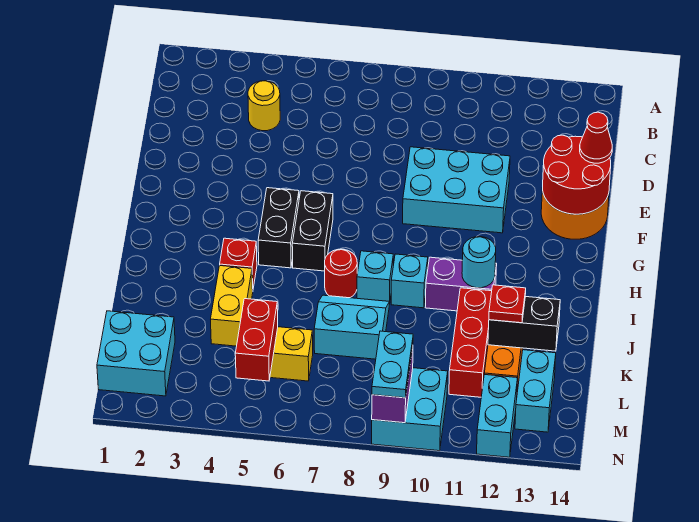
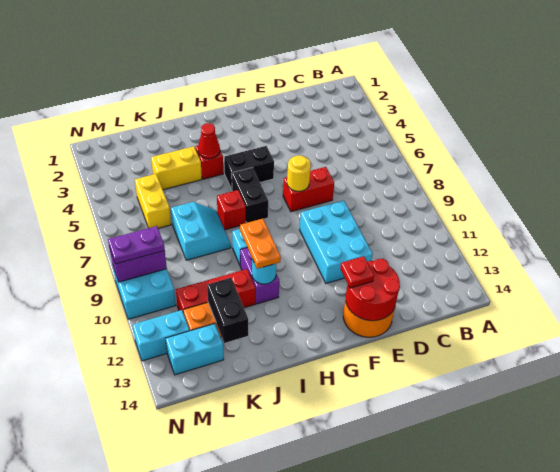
yellow 1x1 round brick [248,81,280,131] -> yellow 1x1 round brick moved to [287,155,311,191]
red 1x1 cone [580,112,612,163] -> red 1x1 cone moved to [198,123,220,159]
black 1x2 brick [292,191,333,271] -> black 1x2 brick turned to [232,168,268,223]
red 1x1 round brick [325,249,357,298] -> red 1x1 brick [217,190,246,230]
cyan 1x1 brick [357,251,393,304] -> none
none -> orange 1x2 plate [240,219,281,269]
red 1x1 plate [489,285,526,323] -> red 1x1 plate moved to [340,256,374,288]
cyan 2x2 brick [97,311,175,396] -> none
red 1x2 brick [235,299,278,381] -> red 1x2 brick moved to [283,167,334,212]
cyan 1x2 plate [372,331,413,398] -> purple 1x2 plate [108,226,165,264]

